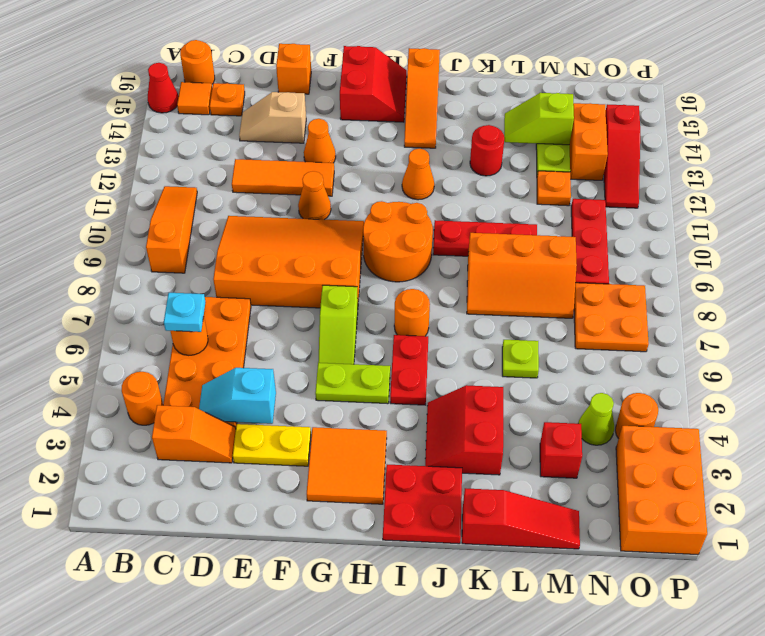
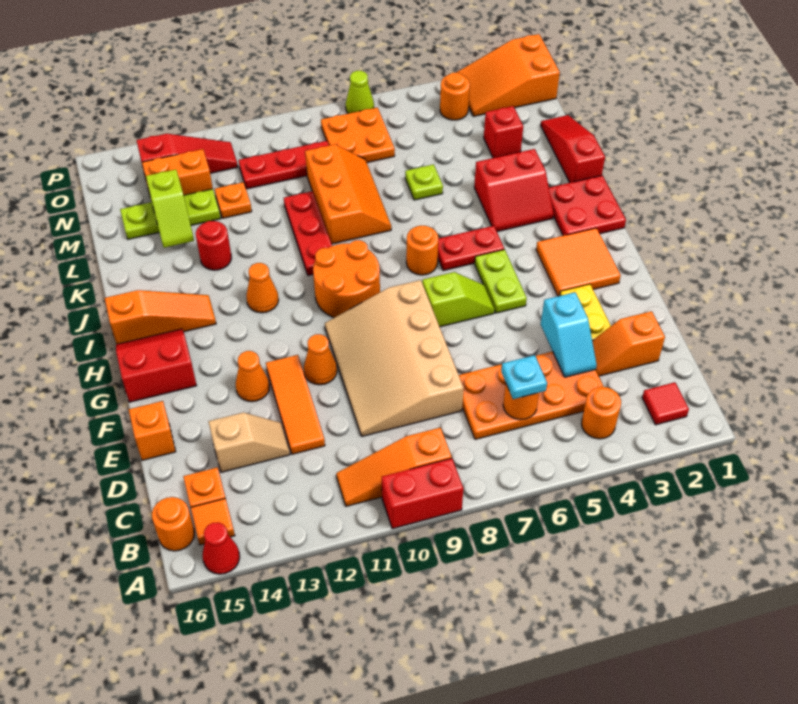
none -> red 1x2 brick [382,458,464,529]
none -> red 1x1 tile [642,382,689,425]
orange 1x2 slope [152,405,236,463] -> orange 1x2 slope turned to [592,311,665,376]
orange 3x4 slope [213,216,364,308] -> tan 3x4 slope [325,280,464,436]
tan 1x2 slope [239,92,306,143] -> tan 1x2 slope turned to [208,413,290,472]
lime 1x1 cone [579,393,614,445] -> lime 1x1 cone moved to [346,71,374,114]
orange 2x3 brick [616,426,707,555] -> orange 2x3 slope [456,34,560,116]

